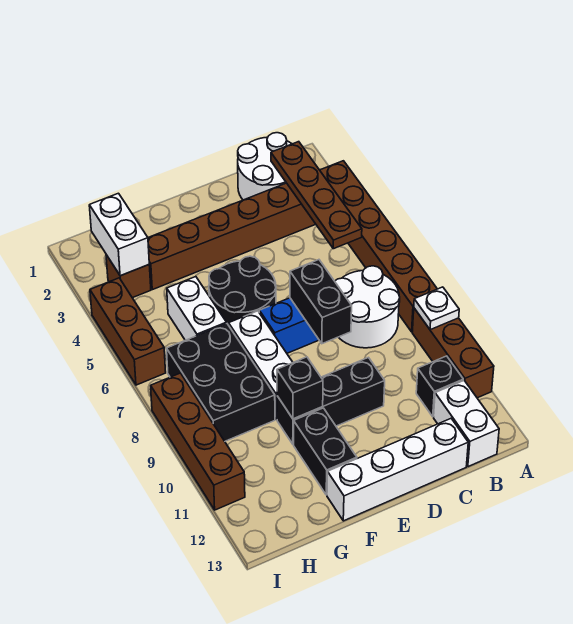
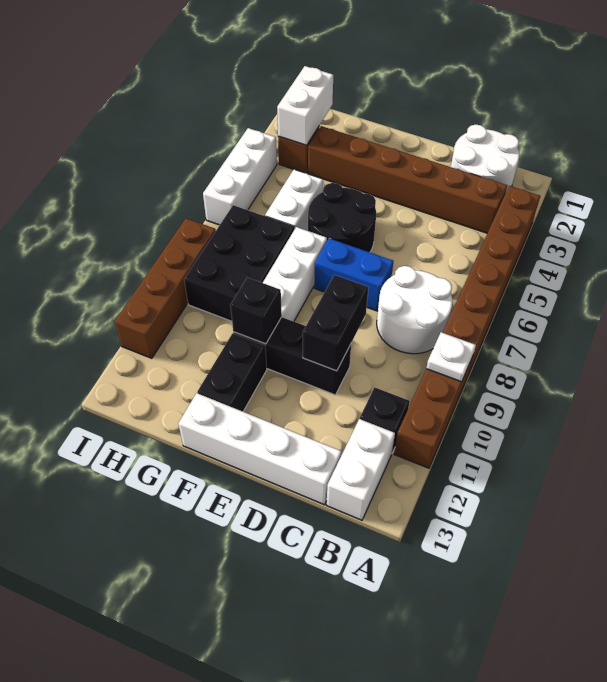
brown 1x4 plate [271,142,362,249] -> none
black 1x2 brick [290,260,352,344] -> black 1x2 brick moved to [303,275,368,371]
brown 1x3 brick [90,278,166,385] -> white 1x3 brick [203,128,277,225]

